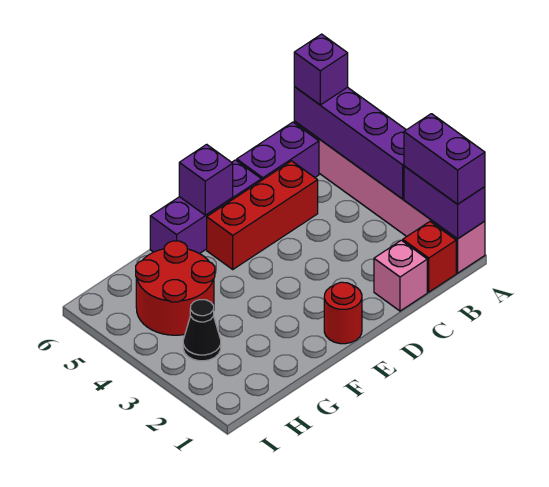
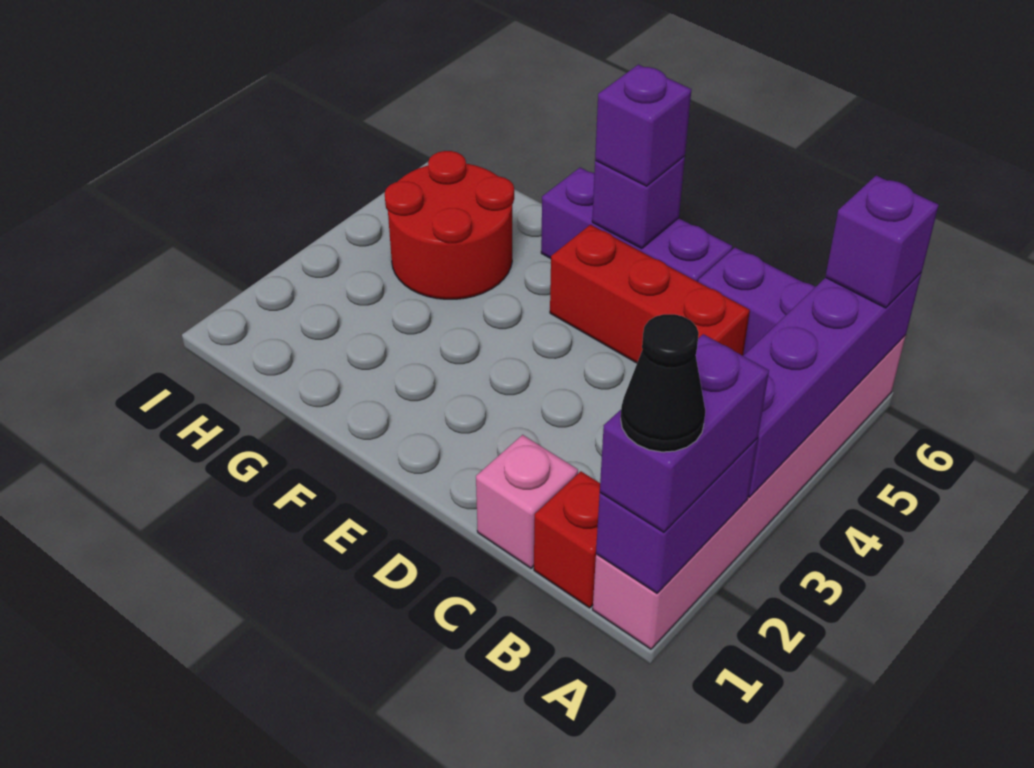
red 1x1 round brick [324,282,362,344] -> none
none -> purple 1x1 brick [595,65,691,186]
black 1x1 cone [183,300,221,361] -> black 1x1 cone moved to [621,314,705,452]

